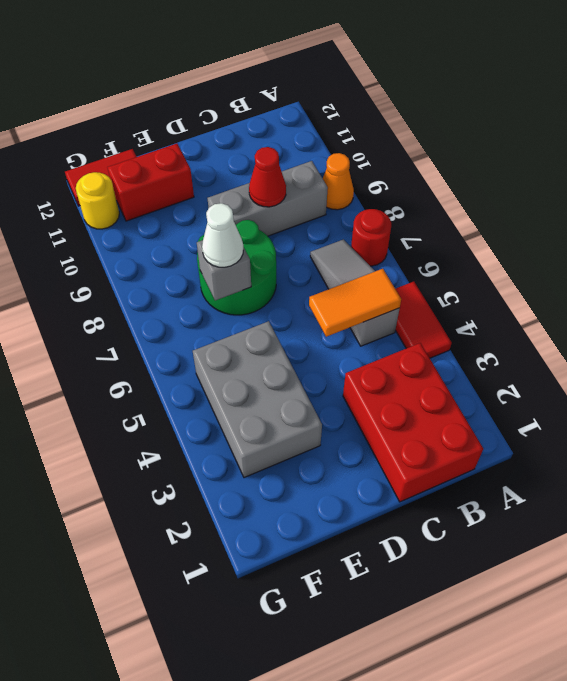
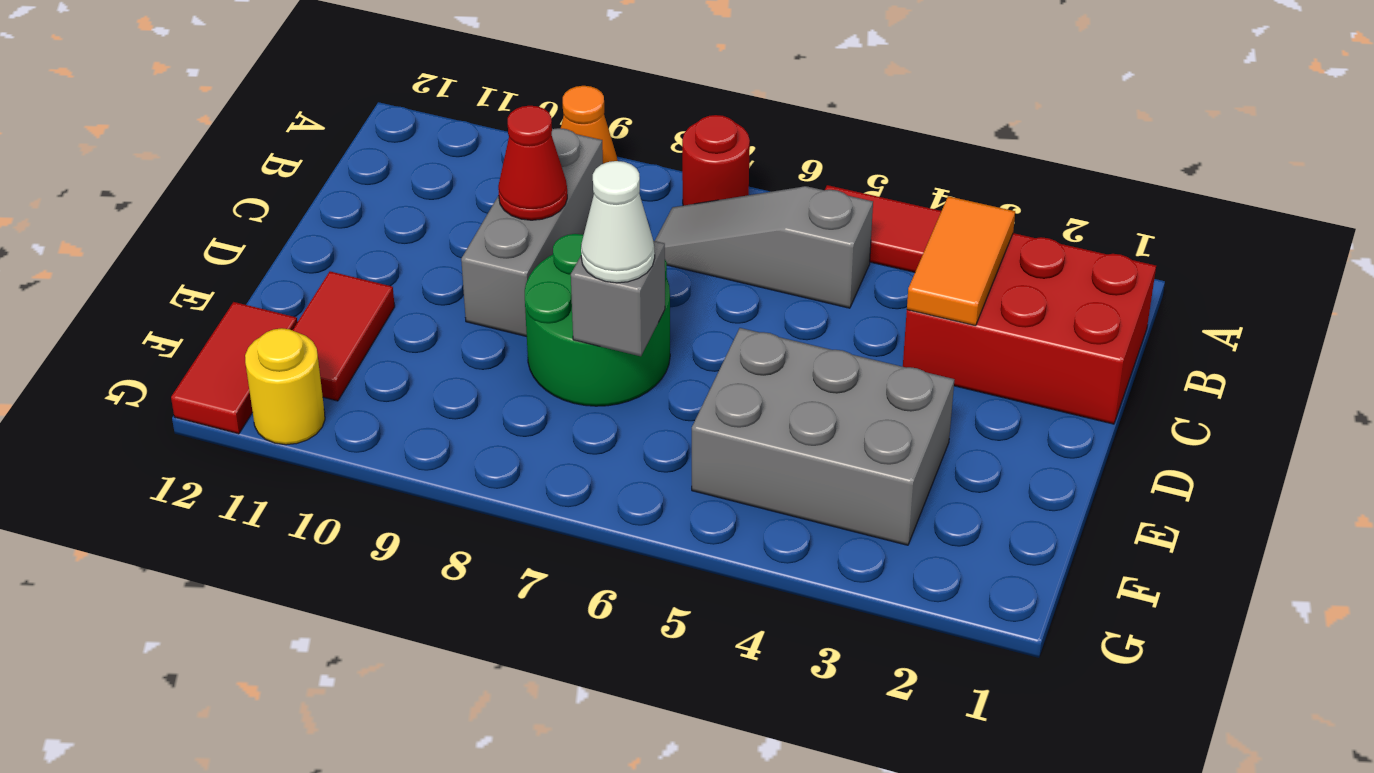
orange 1x2 tile [309,269,401,337] -> orange 1x2 tile moved to [907,196,1015,326]
red 1x2 brick [107,144,194,221] -> red 1x2 tile [292,271,395,401]

